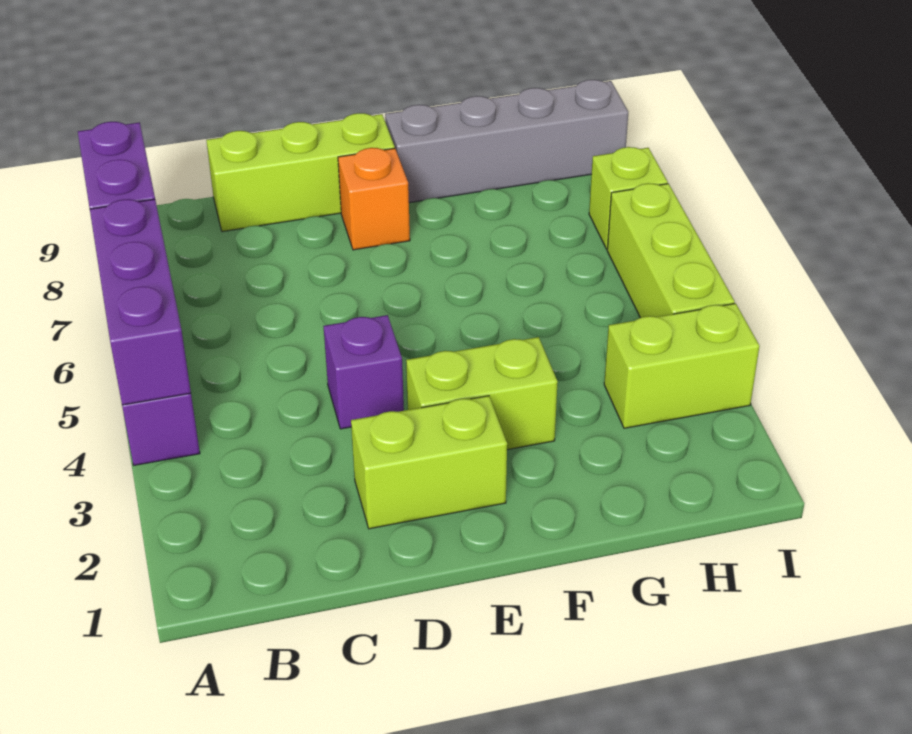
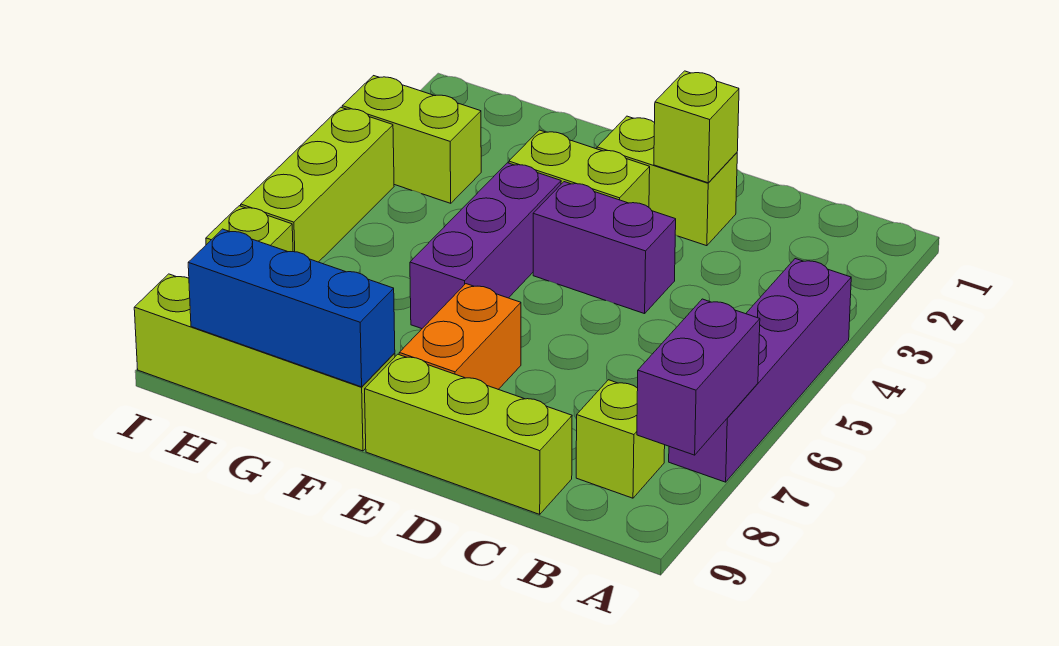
purple 1x3 brick [90,199,191,405] -> purple 1x3 brick moved to [410,163,561,329]
none -> lime 1x1 brick [576,380,665,498]
none -> lime 1x1 brick [654,71,739,183]
purple 1x1 brick [323,315,404,429] -> purple 1x2 brick [533,182,676,314]
orange 1x1 brick [338,148,410,250] -> orange 1x2 brick [399,284,521,389]
grey 1x4 brick [385,80,628,203] -> lime 1x4 brick [134,274,395,451]
none -> blue 1x3 brick [188,229,395,387]

